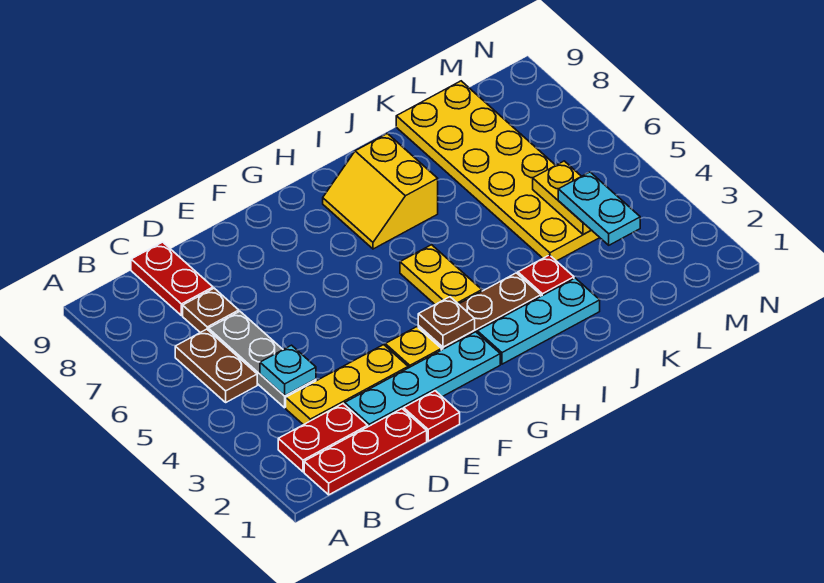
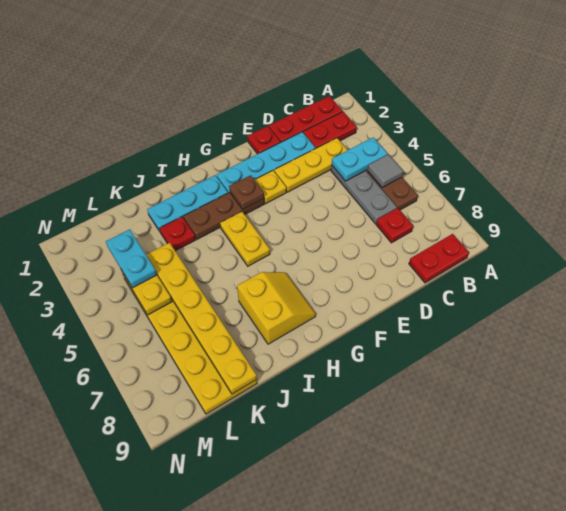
none -> grey 1x1 tile [368,154,403,187]
cyan 1x1 plate [260,345,316,396] -> cyan 1x2 plate [332,137,388,181]
brown 1x1 plate [183,288,239,333] -> red 1x1 plate [376,208,413,243]
red 1x2 plate [131,242,213,316] -> red 1x2 plate turned to [409,234,469,283]
none -> yellow 1x6 plate [146,243,257,394]

